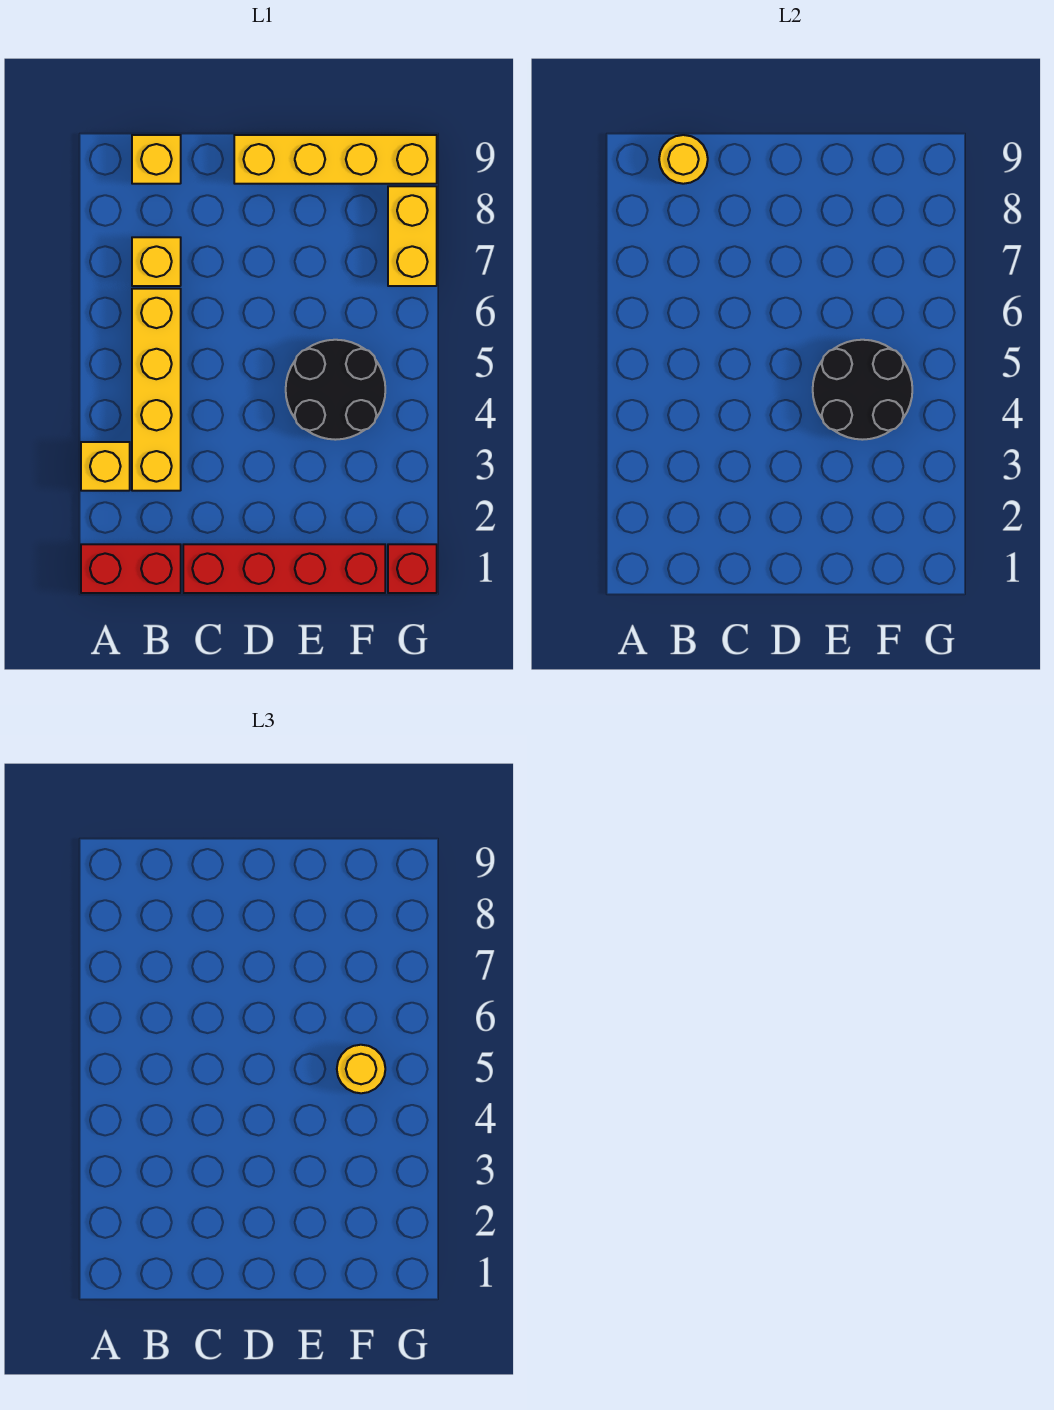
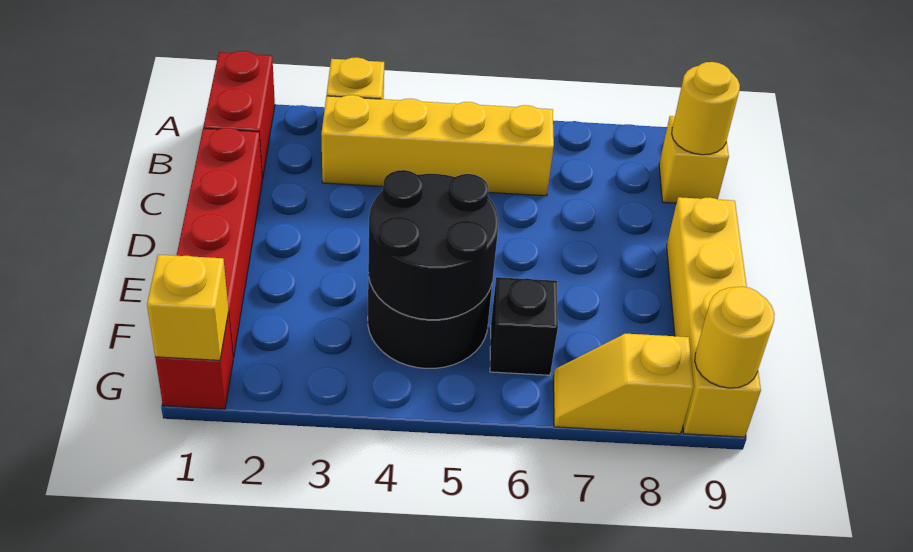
yellow 1x1 brick [132,237,181,286] -> yellow 1x1 brick moved to [147,255,228,360]
yellow 1x1 round brick [337,1045,385,1093] -> yellow 1x1 round brick moved to [695,287,775,388]
none -> black 1x1 brick [490,277,558,375]
yellow 1x2 brick [388,186,437,286] -> yellow 1x2 slope [553,334,694,434]

